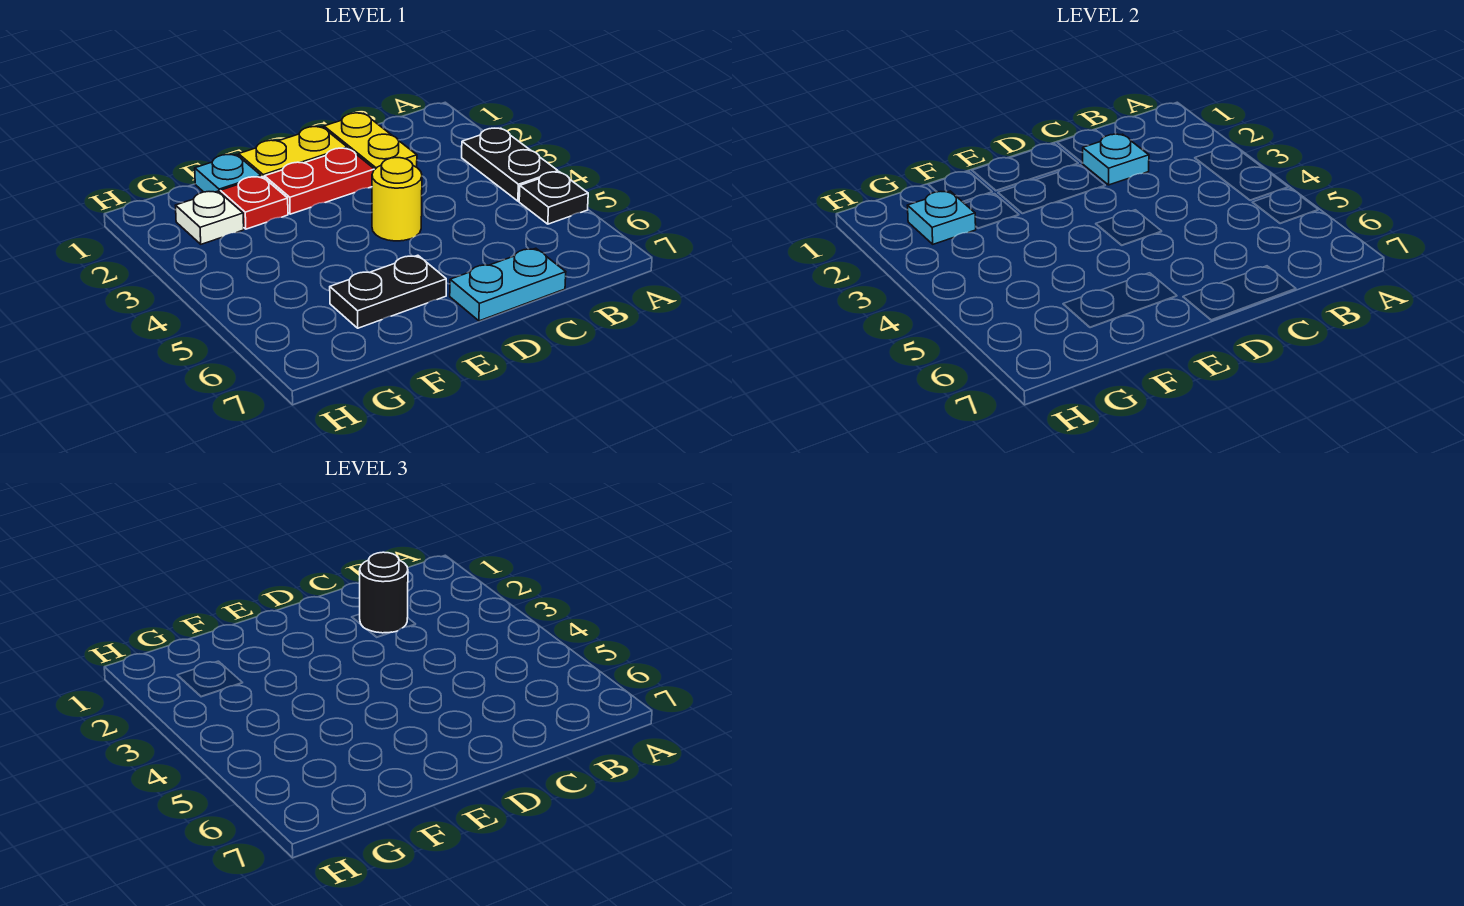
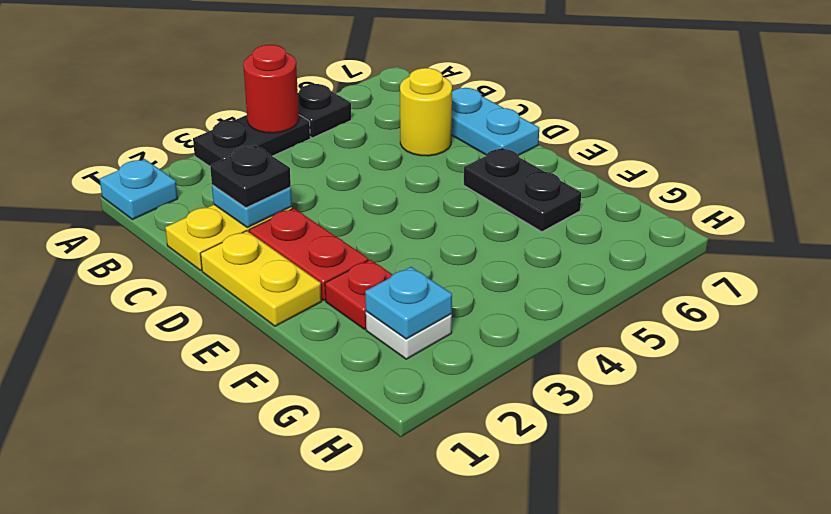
none -> red 1x1 round brick [243,45,299,133]
black 1x1 round brick [360,552,408,633] -> black 1x1 plate [210,145,291,208]
yellow 1x1 round brick [372,158,422,241] -> yellow 1x1 round brick moved to [400,68,452,156]
cyan 1x1 plate [195,154,261,192] -> cyan 1x1 plate moved to [100,159,178,220]

